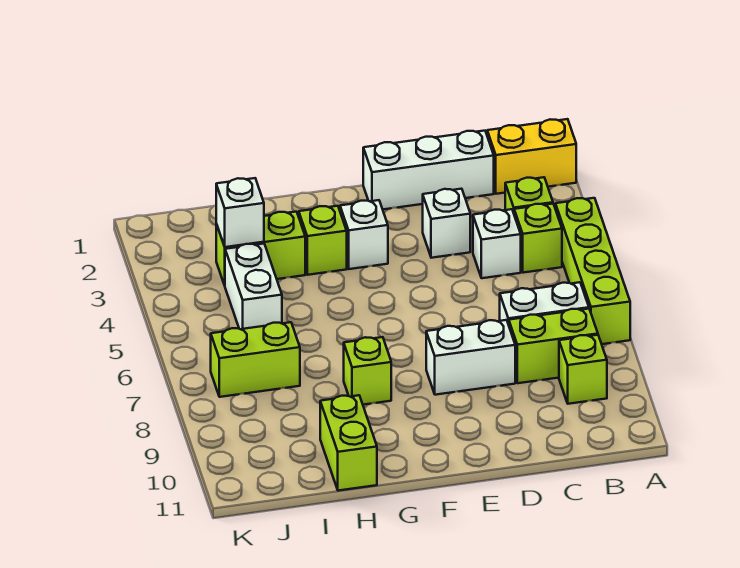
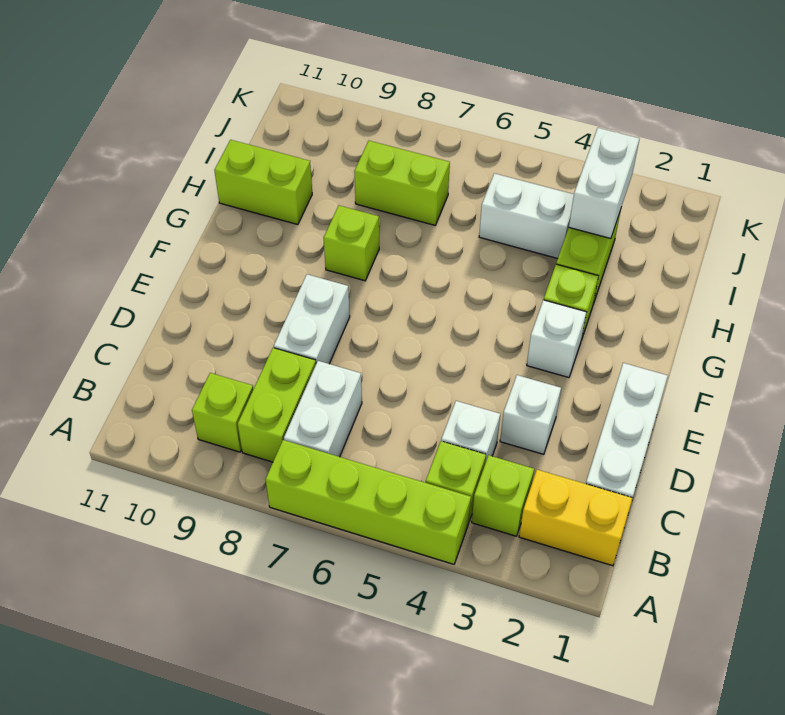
yellow 1x2 brick [487,119,576,194] -> yellow 1x2 brick turned to [519,470,633,566]
white 1x1 brick [216,178,264,247] -> white 1x2 brick [569,128,640,239]
lime 1x2 brick [211,322,300,397] -> lime 1x2 brick turned to [354,141,450,225]

